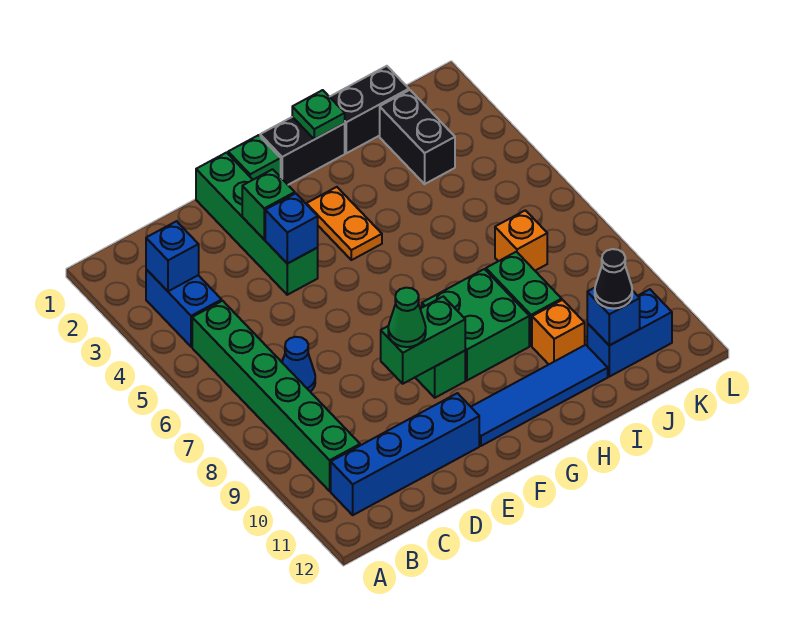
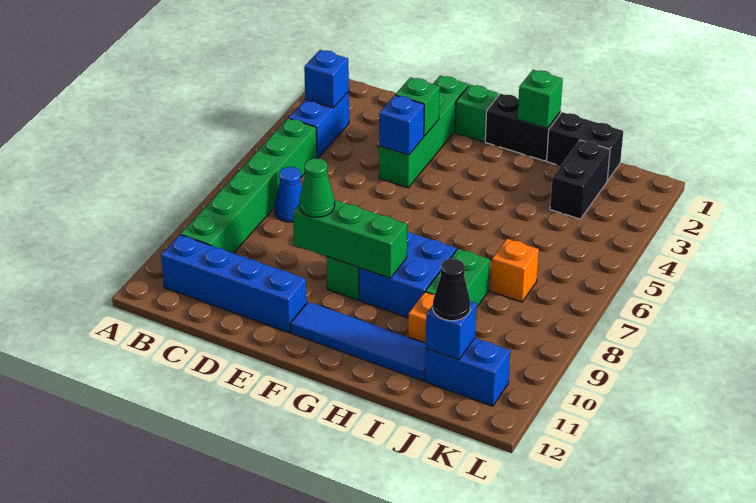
green 1x2 brick [381,296,465,384] -> green 1x3 brick [293,200,407,278]
orange 1x2 plate [307,187,382,260] -> none
green 2x2 brick [422,269,529,380] -> blue 2x2 brick [359,231,456,318]
green 1x1 plate [292,90,345,139] -> green 1x1 brick [518,70,563,128]

